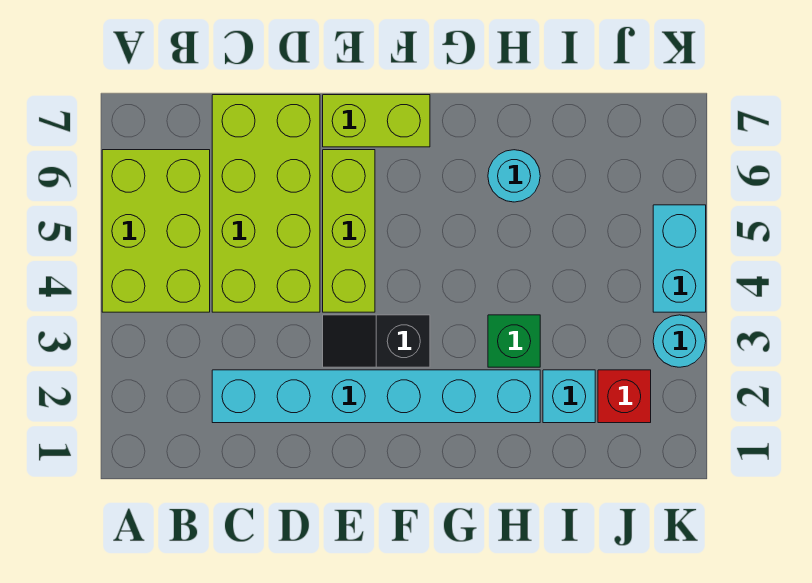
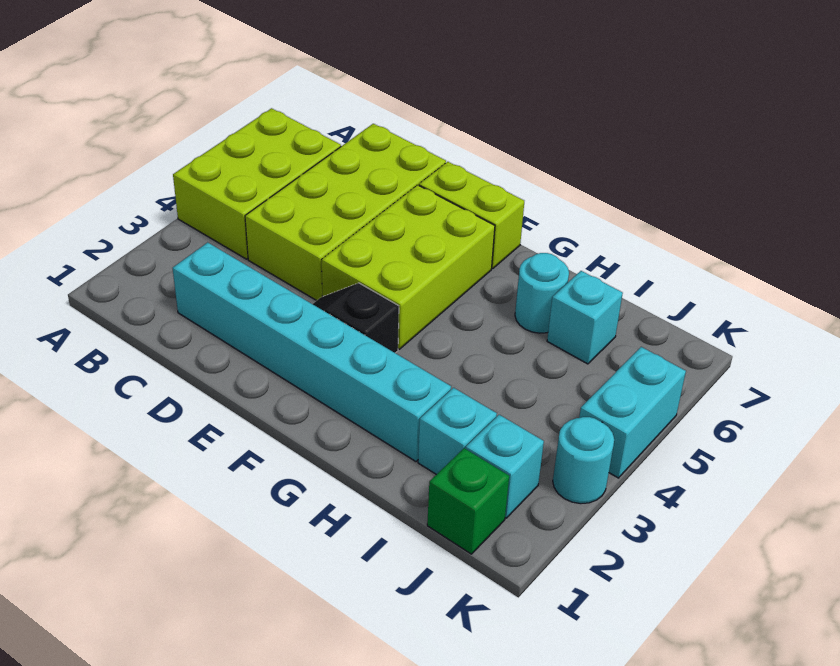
lime 1x3 brick [323,150,375,312] -> lime 2x3 brick [322,185,495,349]
green 1x1 brick [488,315,540,367] -> green 1x1 brick moved to [427,448,509,554]
none -> cyan 1x1 brick [547,271,623,364]
red 1x1 brick [598,370,651,423] -> cyan 1x1 brick [466,415,544,518]

